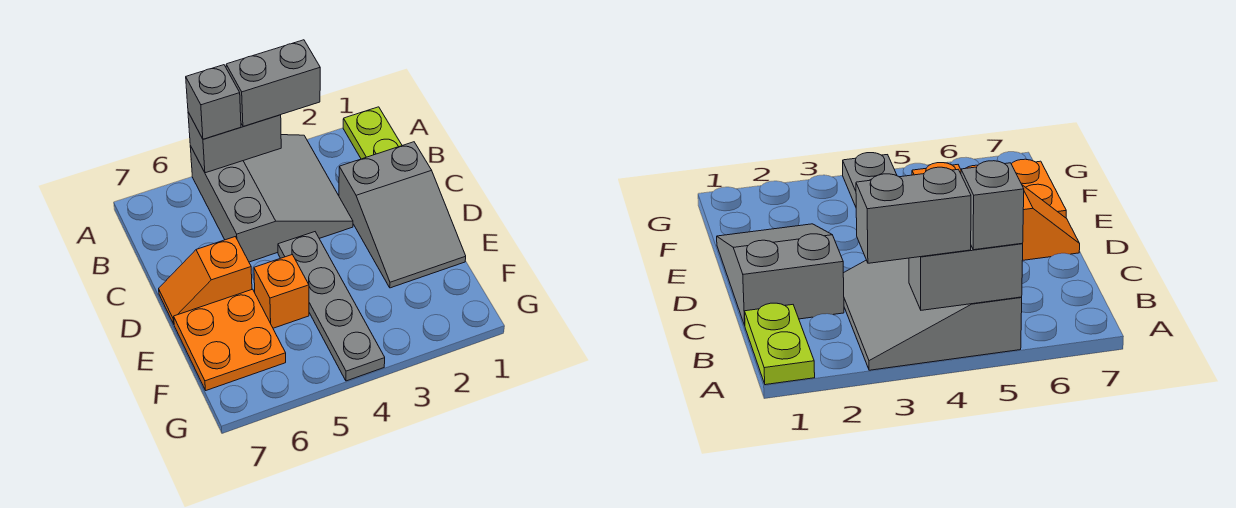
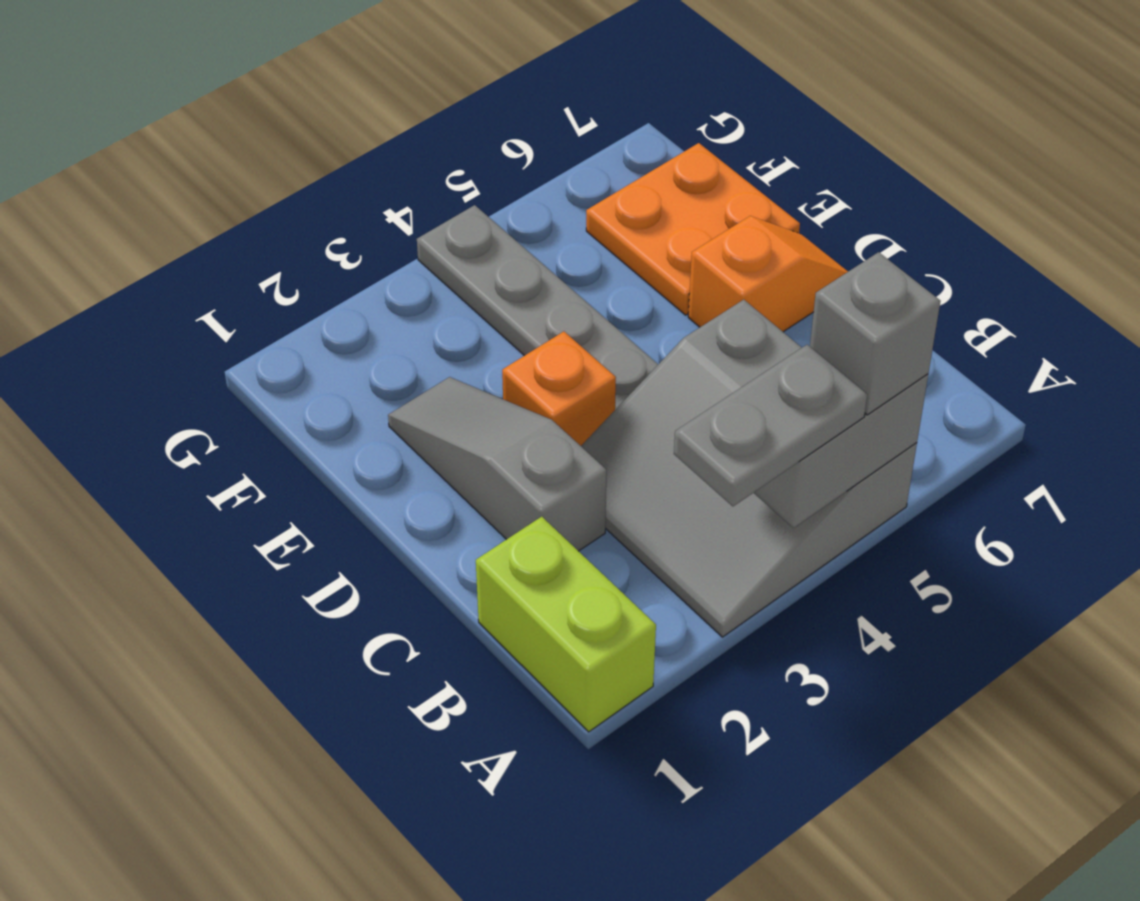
lime 1x2 plate [343,107,402,159] -> lime 1x2 brick [476,517,656,732]
grey 1x2 brick [226,40,320,127] -> grey 1x2 plate [674,345,867,506]
grey 2x3 slope [339,142,466,288] -> grey 1x3 slope [388,377,606,551]
orange 1x1 brick [254,255,309,328] -> orange 1x1 brick moved to [502,332,616,446]

